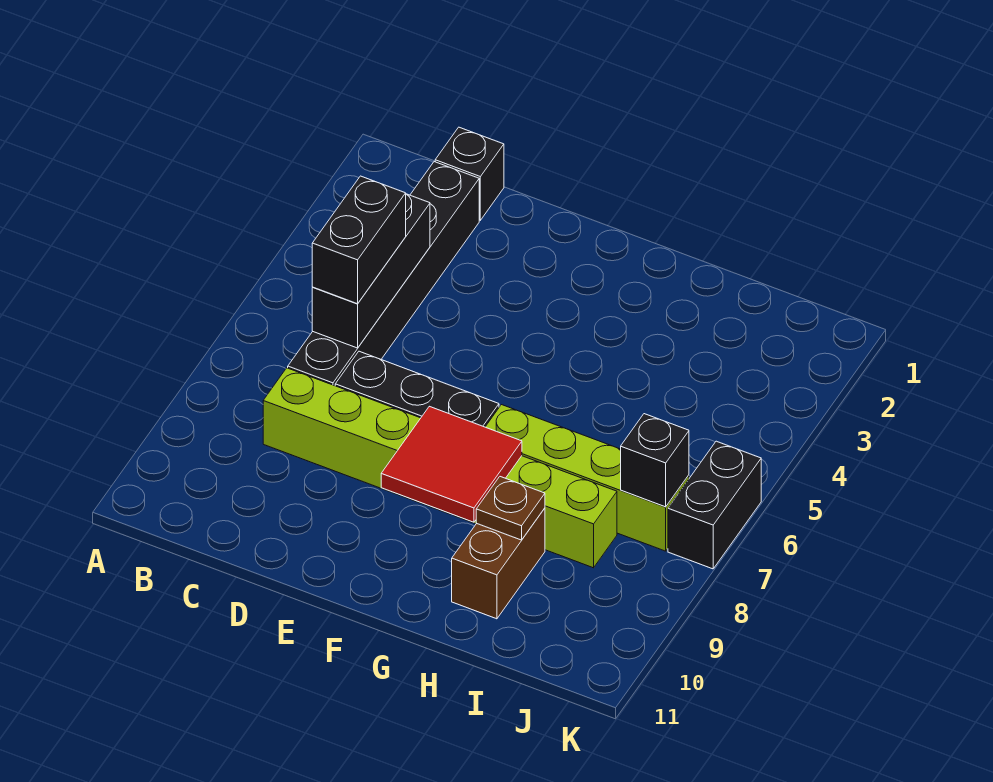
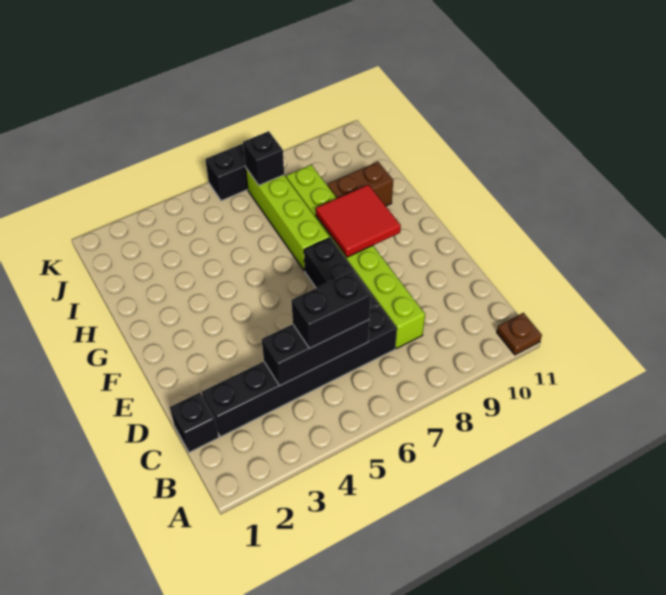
brown 1x1 plate [476,477,545,540] -> brown 1x1 plate moved to [497,313,542,355]

